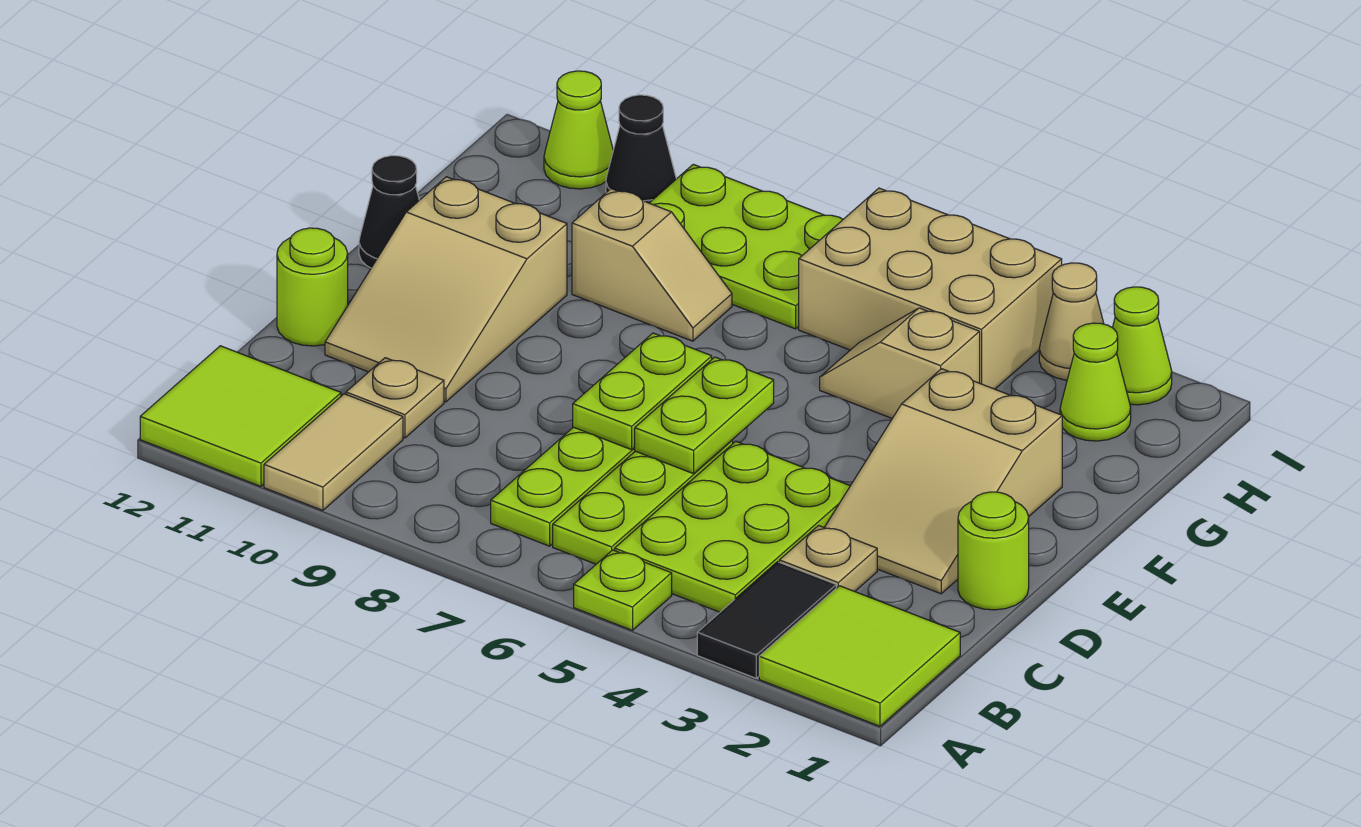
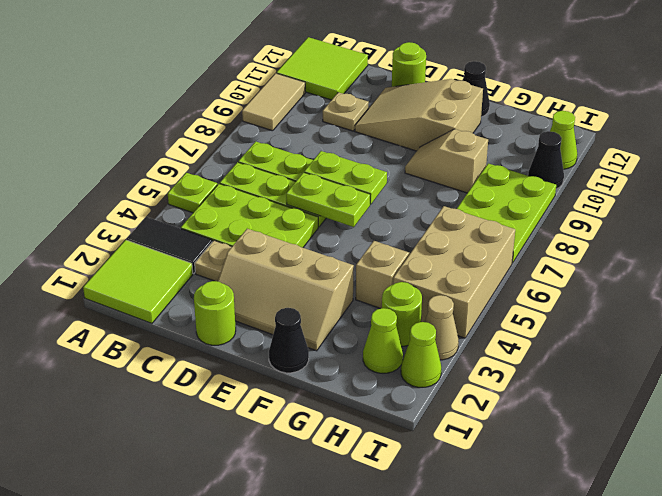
tan 1x2 tile [264,394,403,510] -> tan 1x2 tile turned to [242,73,305,131]
tan 2x3 slope [824,369,1062,594] -> tan 2x3 slope turned to [218,229,354,351]
none -> black 1x1 cone [269,308,309,373]
tan 1x2 slope [572,189,732,341] -> tan 1x2 slope turned to [405,129,488,193]
none -> lime 1x1 round brick [382,282,422,346]

